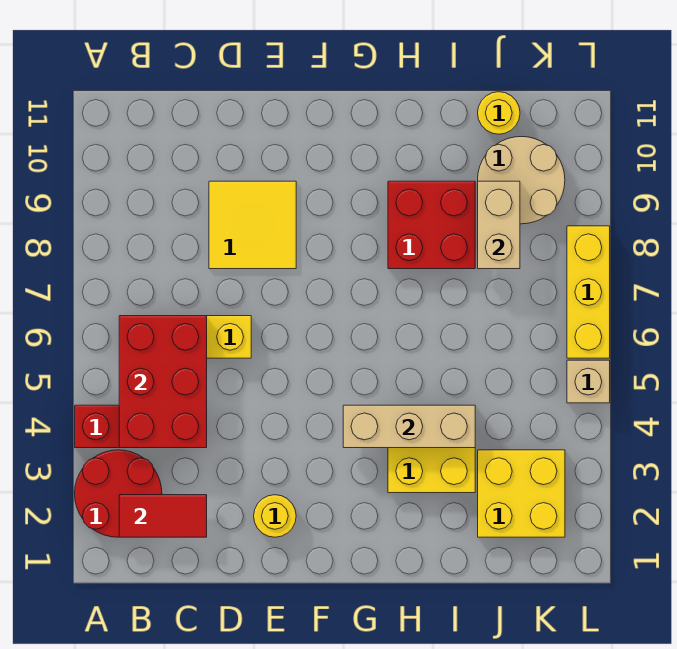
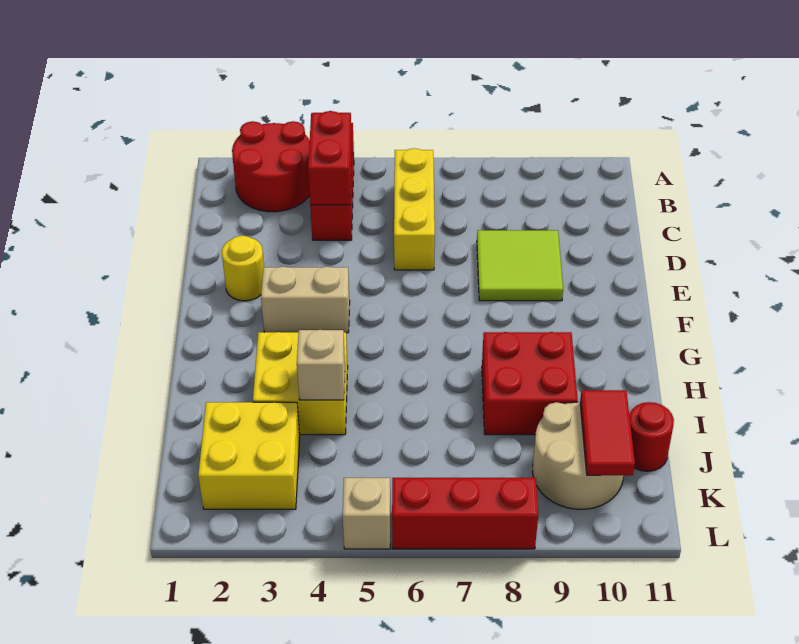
red 1x2 tile [119,495,207,537] -> red 1x2 tile moved to [580,390,635,475]
red 2x3 brick [119,316,207,448] -> red 1x2 brick [308,111,352,205]
yellow 2x2 tile [209,181,296,269] -> lime 2x2 tile [477,230,563,301]
tan 1x3 brick [343,405,475,448] -> tan 1x1 brick [297,330,345,400]
tan 1x2 brick [478,181,520,269] -> tan 1x2 brick moved to [261,267,350,333]
yellow 1x1 round brick [478,92,520,134] -> red 1x1 round brick [629,402,674,471]
yellow 1x3 brick [567,226,610,358] -> red 1x3 brick [392,478,538,549]

